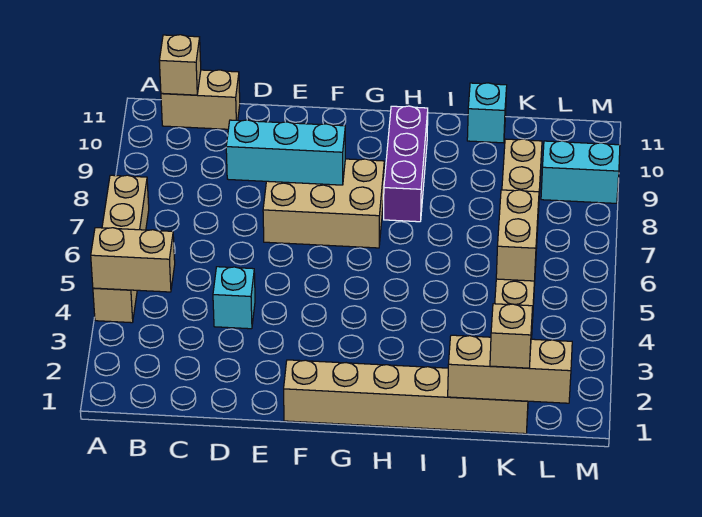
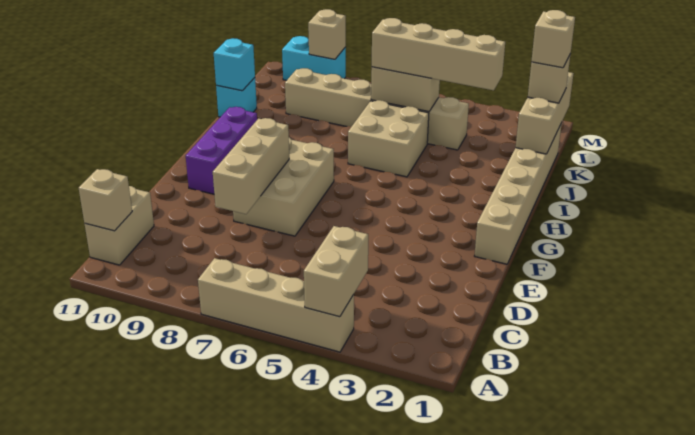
cyan 1x1 brick [213,267,255,329] -> cyan 1x1 brick moved to [214,38,255,91]
cyan 1x3 brick [226,120,345,185] -> tan 1x3 brick [213,118,289,214]
purple 1x3 brick [384,106,428,222] -> purple 1x3 brick turned to [186,107,257,194]
none -> tan 2x2 brick [348,100,429,177]
none -> tan 1x1 brick [531,10,575,68]
none -> tan 1x4 brick [372,18,505,90]
cyan 1x2 brick [541,141,620,203] -> cyan 1x2 brick turned to [282,36,346,80]
none -> tan 1x1 brick [308,9,346,59]

